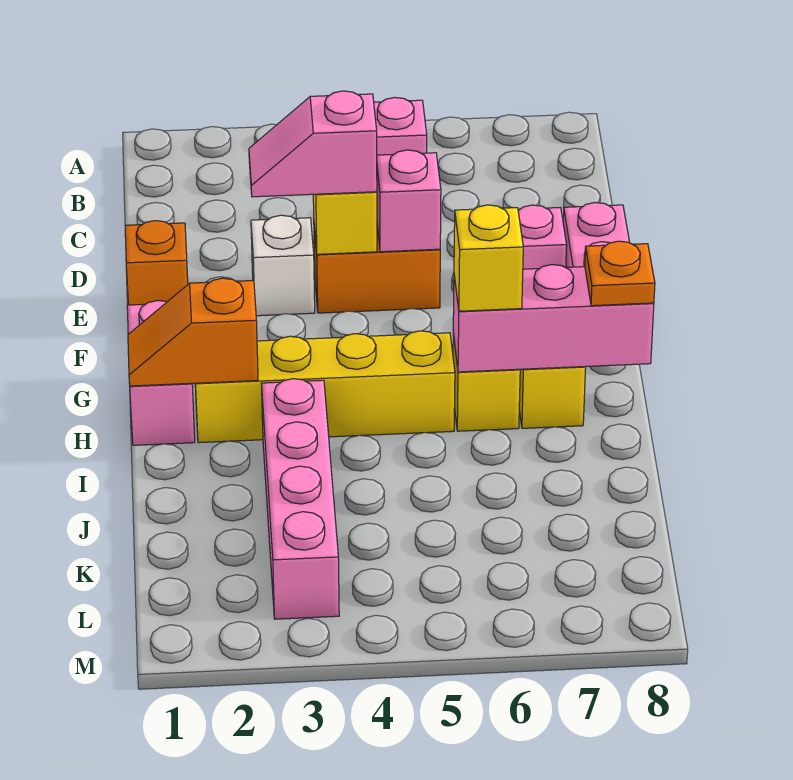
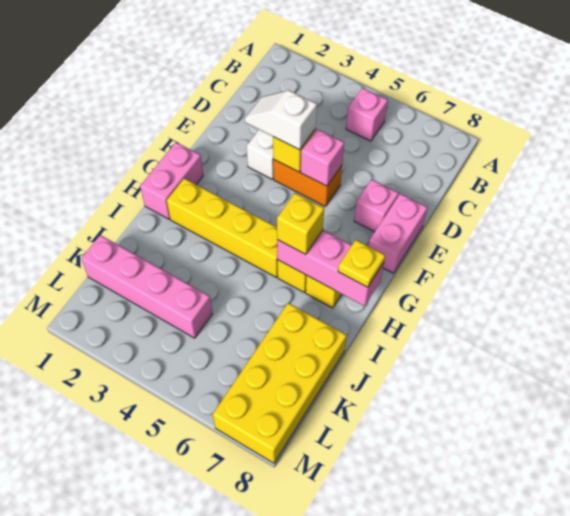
orange 1x1 brick [125,221,188,305] -> none
pink 1x2 slope [249,91,377,197] -> white 1x2 slope [245,90,317,150]
orange 1x2 slope [128,278,258,386] -> none
orange 1x1 plate [585,241,655,306] -> yellow 1x1 plate [338,240,385,287]
pink 1x4 brick [261,379,339,619] -> pink 1x4 brick turned to [81,235,212,338]
none -> yellow 2x4 brick [213,303,347,463]

